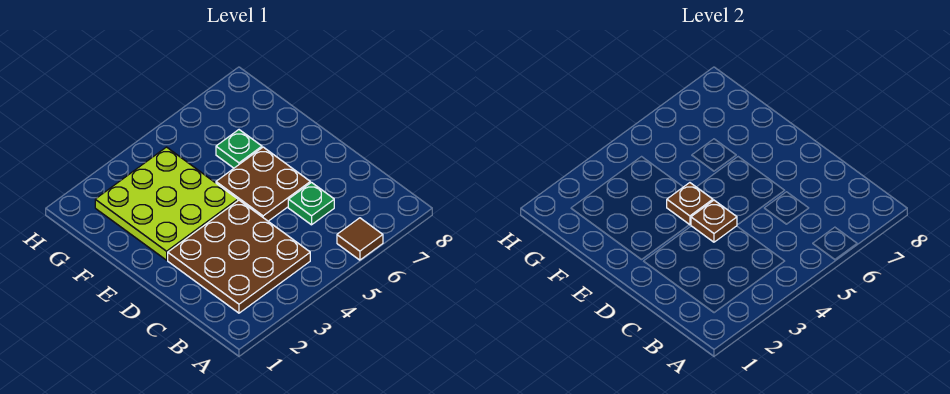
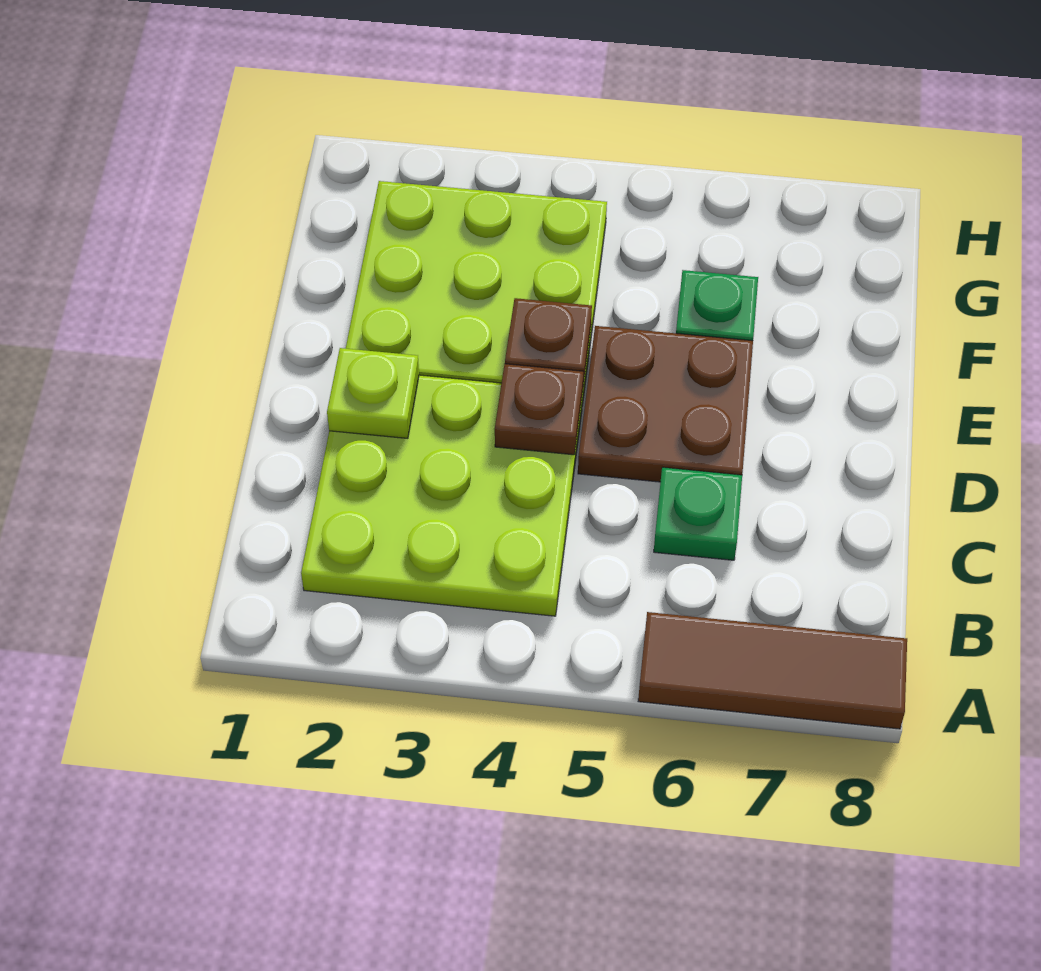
brown 1x1 tile [337,218,383,260] -> brown 1x3 tile [638,612,907,729]
brown 3x3 plate [168,200,310,313] -> lime 3x3 plate [301,375,583,616]
none -> lime 1x1 plate [327,348,419,438]

